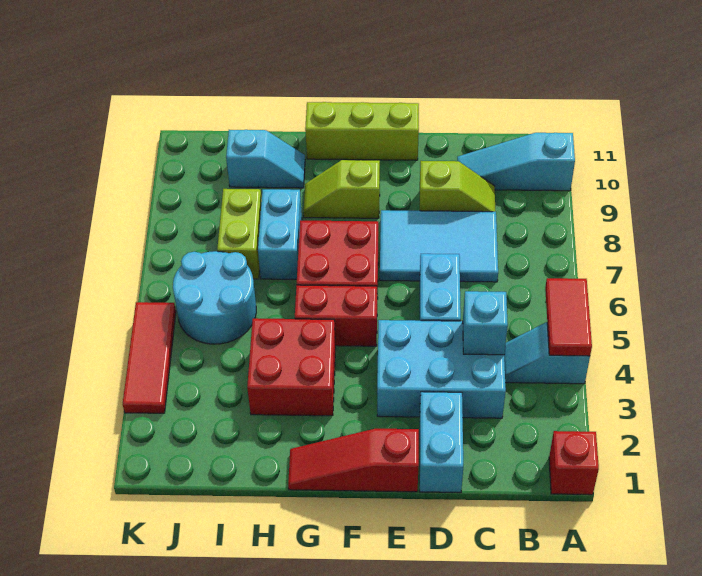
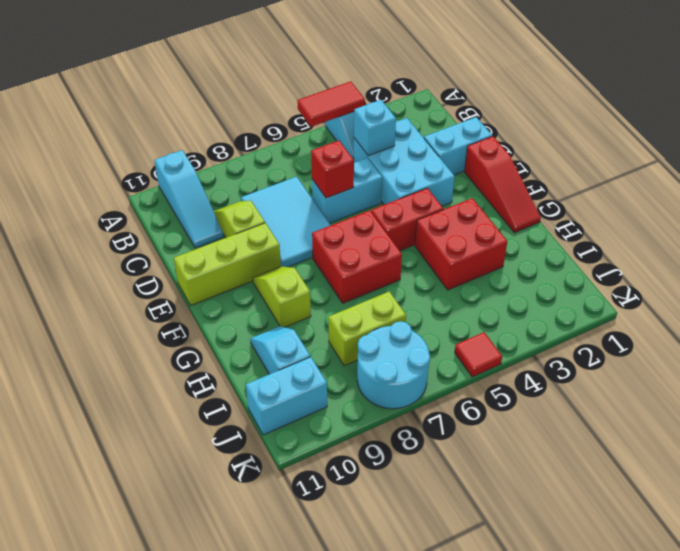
red 1x1 brick [549,431,599,495] -> red 1x1 brick moved to [311,140,354,198]
lime 1x3 brick [305,102,419,160] -> lime 1x3 brick turned to [174,223,281,305]
red 1x2 brick [295,285,377,346] -> red 1x2 brick turned to [371,188,443,251]
lime 1x2 slope [304,160,380,218] -> lime 1x2 slope turned to [253,266,311,327]
cyan 1x2 brick [258,189,302,279] -> cyan 1x2 brick moved to [246,357,327,435]
cyan 2x2 round brick [173,251,256,344] -> cyan 2x2 round brick moved to [357,321,430,409]
red 1x3 tile [123,302,176,413] -> red 1x1 tile [455,332,502,377]

